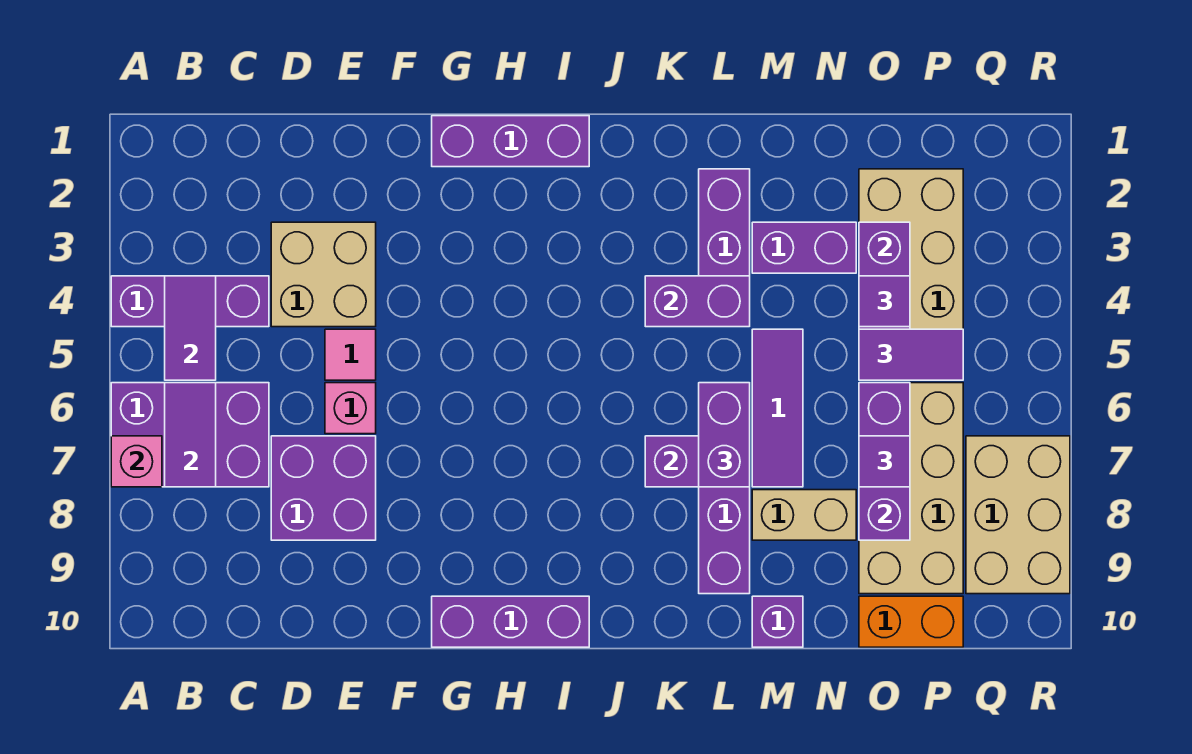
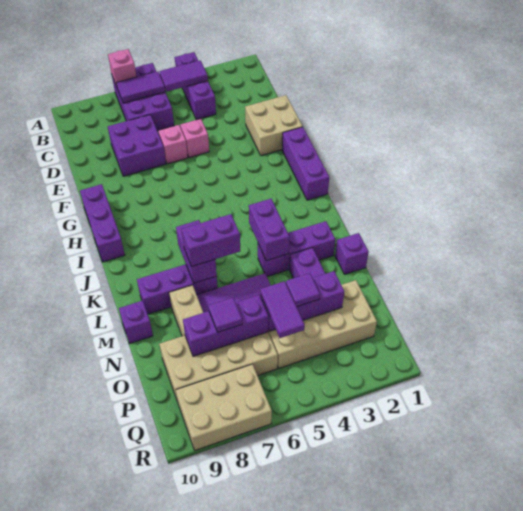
tan 2x2 brick [271,222,376,327] -> tan 2x2 brick moved to [245,95,303,156]
pink 1x1 tile [325,329,376,380] -> pink 1x1 brick [180,119,209,158]
none -> purple 1x1 brick [335,233,369,274]
orange 1x2 brick [859,596,963,647] -> none

